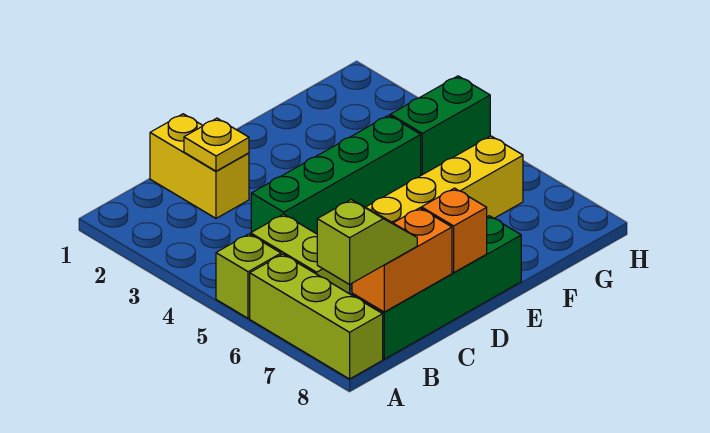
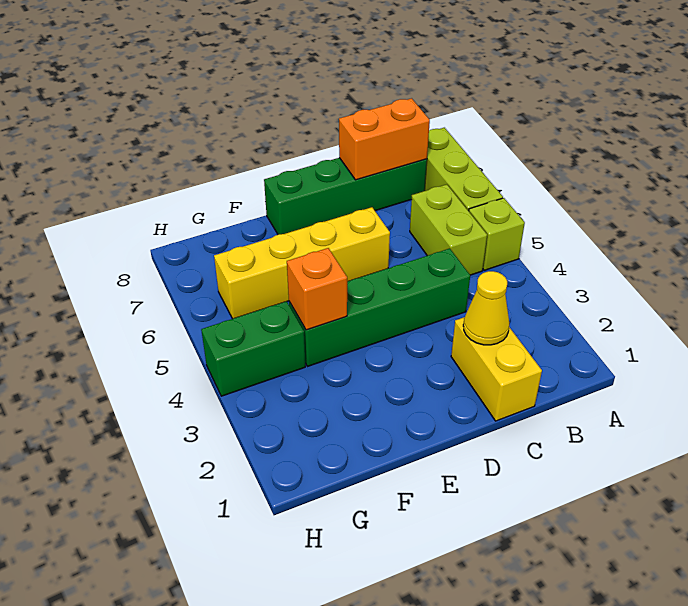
lime 1x2 slope [317,200,417,285] -> none
yellow 1x1 plate [184,118,249,171] -> yellow 1x1 cone [463,271,509,345]
orange 1x1 brick [421,188,487,273] -> orange 1x1 brick moved to [287,248,347,330]

